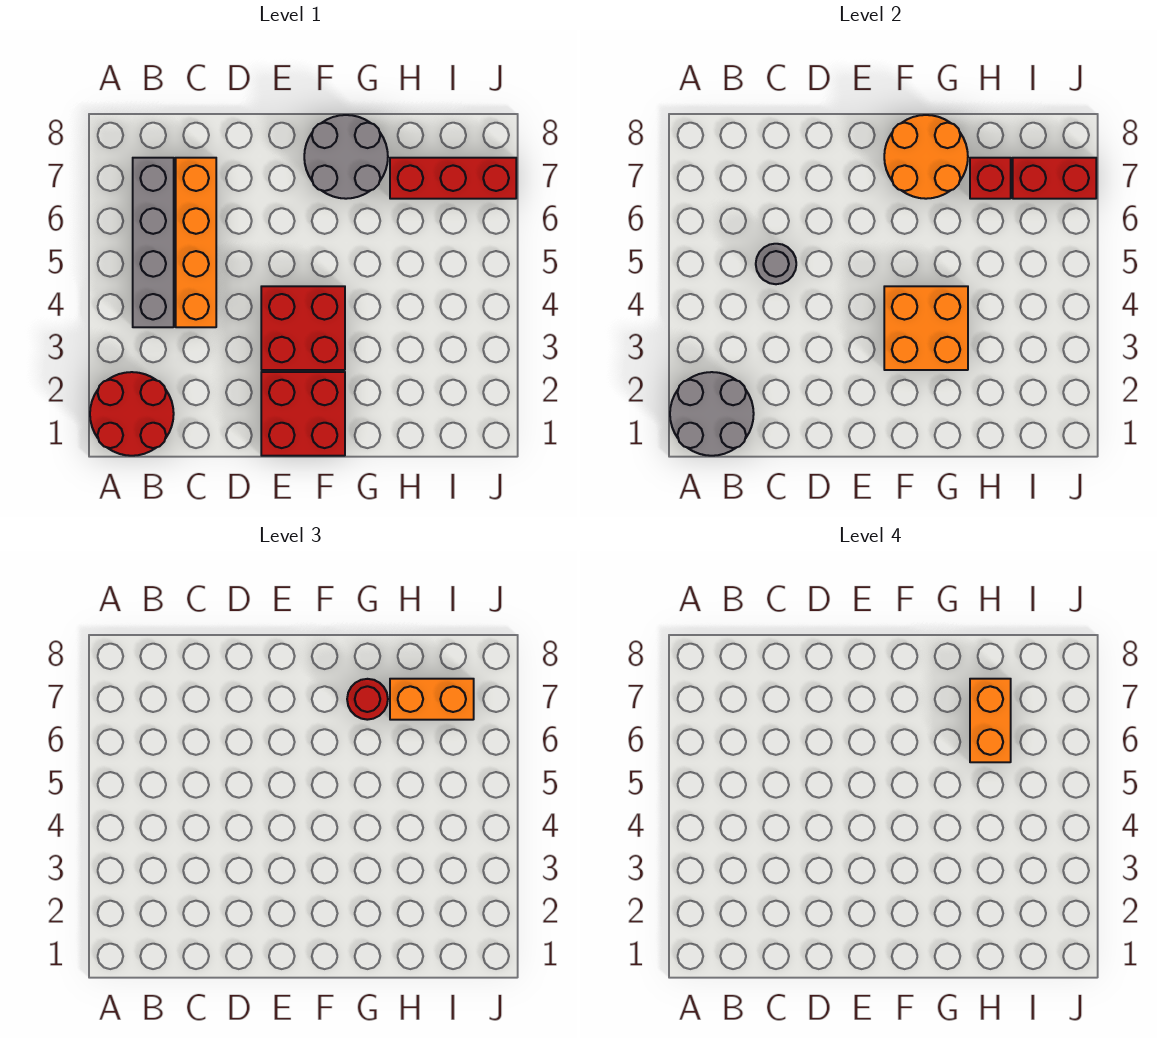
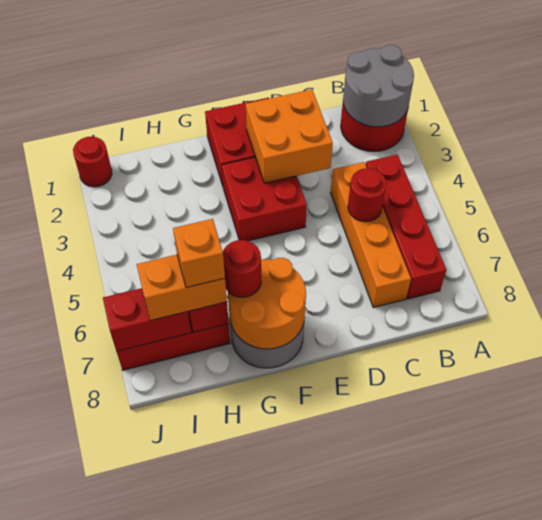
grey 1x4 brick [133,158,174,327] -> red 1x4 brick [366,154,446,299]
grey 1x1 round brick [756,244,796,284] -> red 1x1 round brick [348,168,386,222]
orange 2x2 brick [884,286,968,370] -> orange 2x2 brick moved to [246,89,333,183]
orange 1x2 brick [970,679,1011,762] -> orange 1x1 brick [173,219,225,288]
none -> red 1x1 round brick [73,137,112,187]

